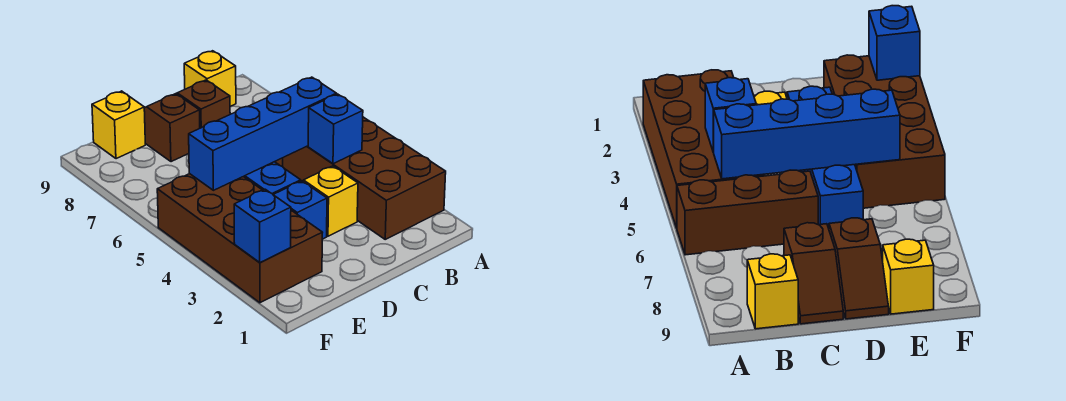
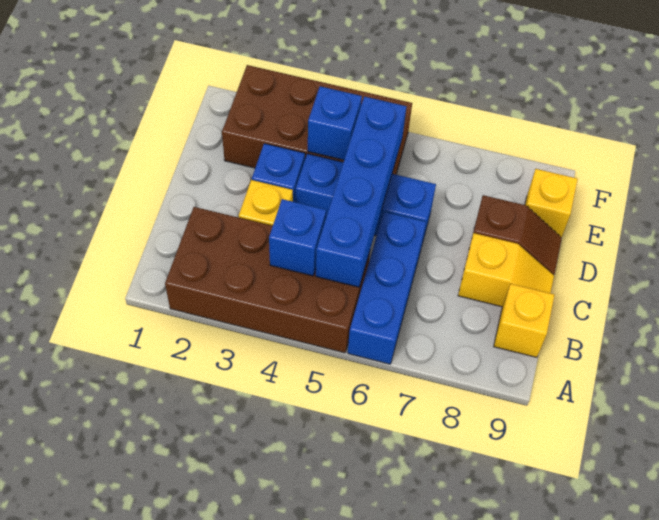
brown 1x3 brick [677,170,818,255] -> blue 1x3 brick [348,212,426,364]
brown 1x2 slope [176,80,230,128] -> yellow 1x2 slope [458,233,554,307]
blue 1x1 brick [234,189,291,263] -> blue 1x1 brick moved to [308,86,362,160]

